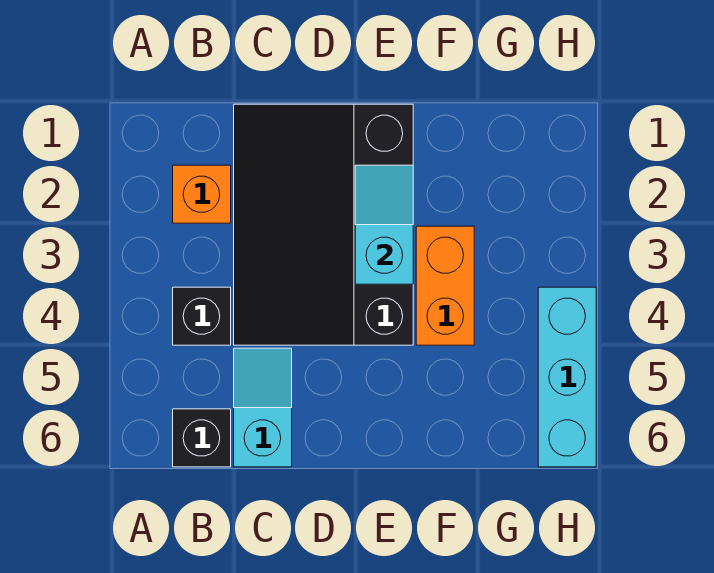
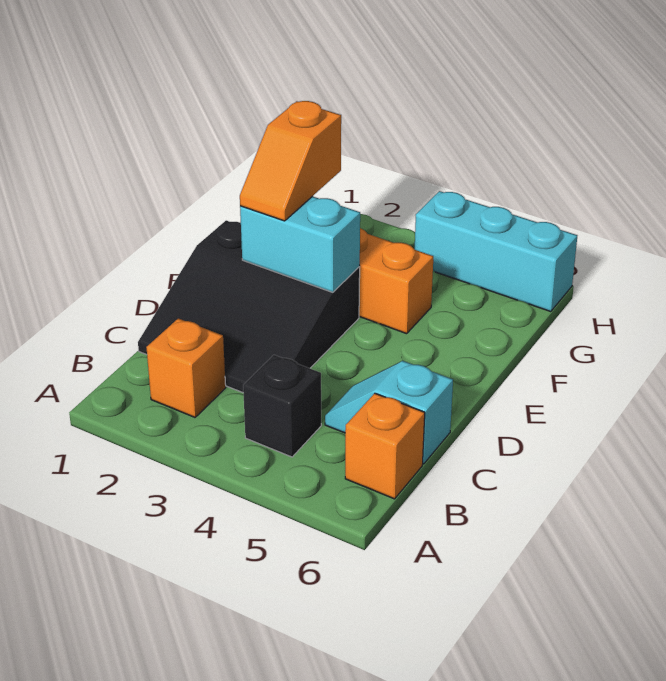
black 1x1 brick [173,409,231,467] -> orange 1x1 brick [345,393,425,499]
black 3x4 slope [234,104,413,345] -> black 3x3 slope [138,220,360,393]
cyan 1x2 slope [355,165,413,284] -> cyan 1x2 brick [240,196,360,292]
none -> orange 1x2 slope [240,101,341,221]

